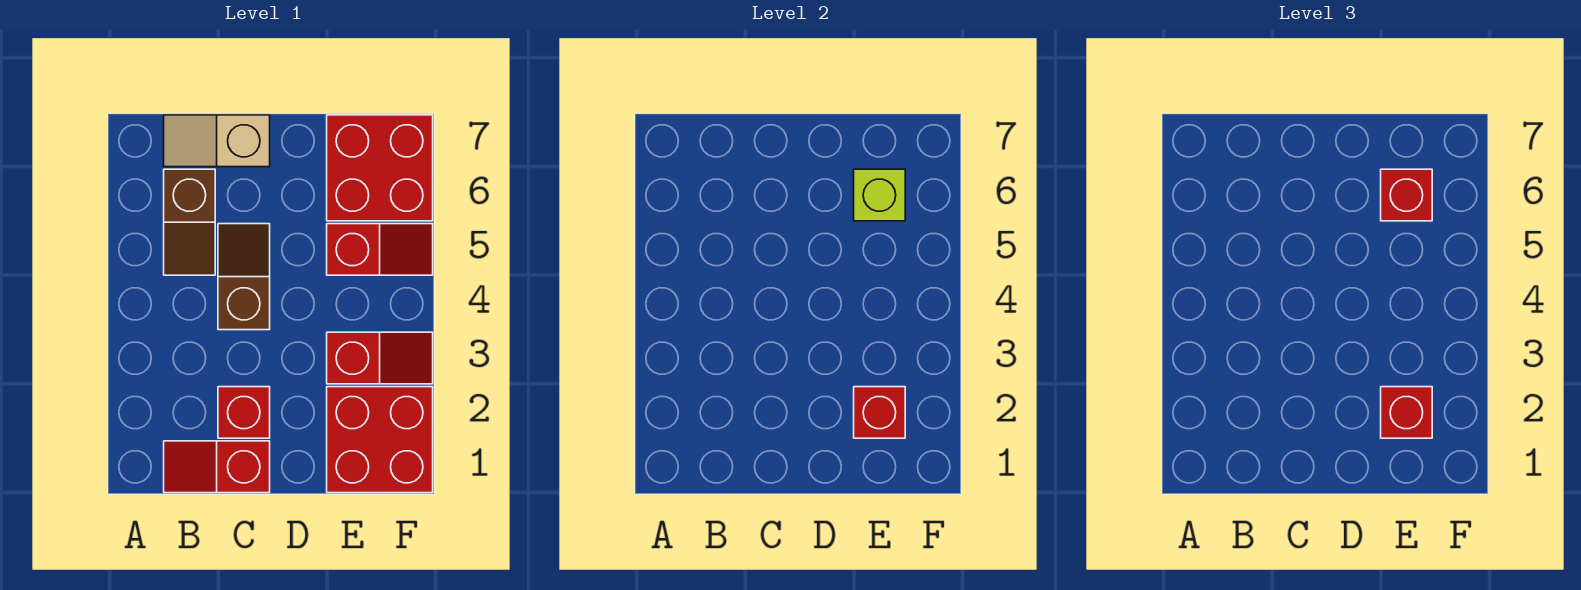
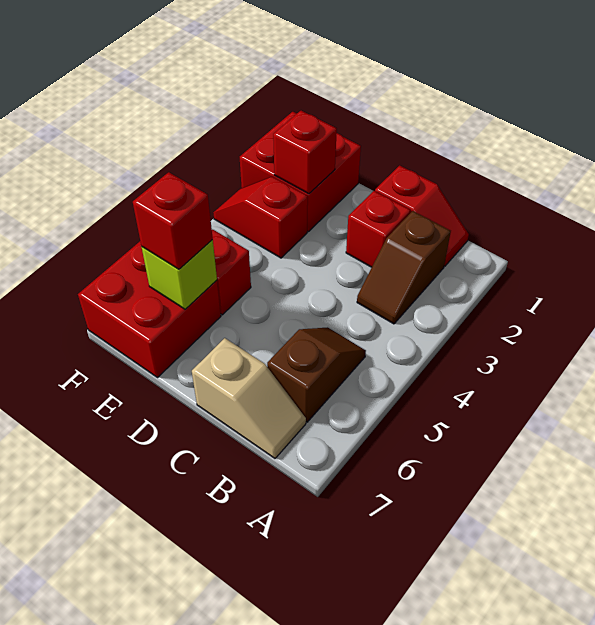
brown 1x2 slope [218,224,270,330] -> brown 1x2 slope moved to [357,211,451,324]
red 1x1 brick [1381,387,1432,438] -> none

